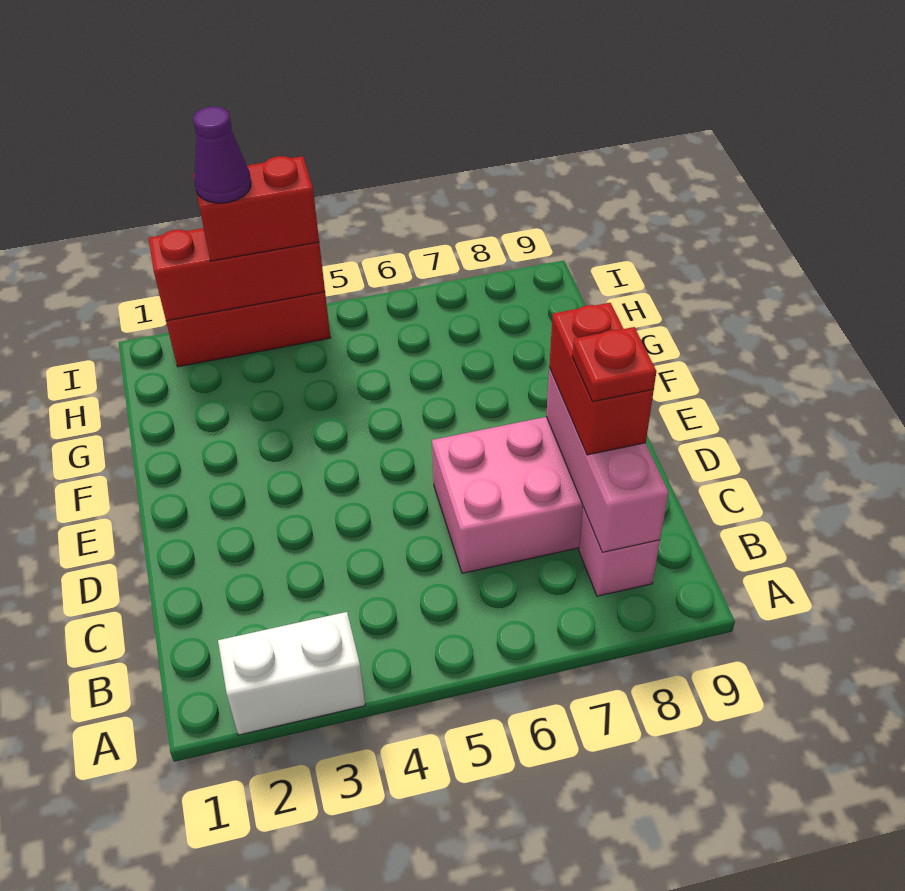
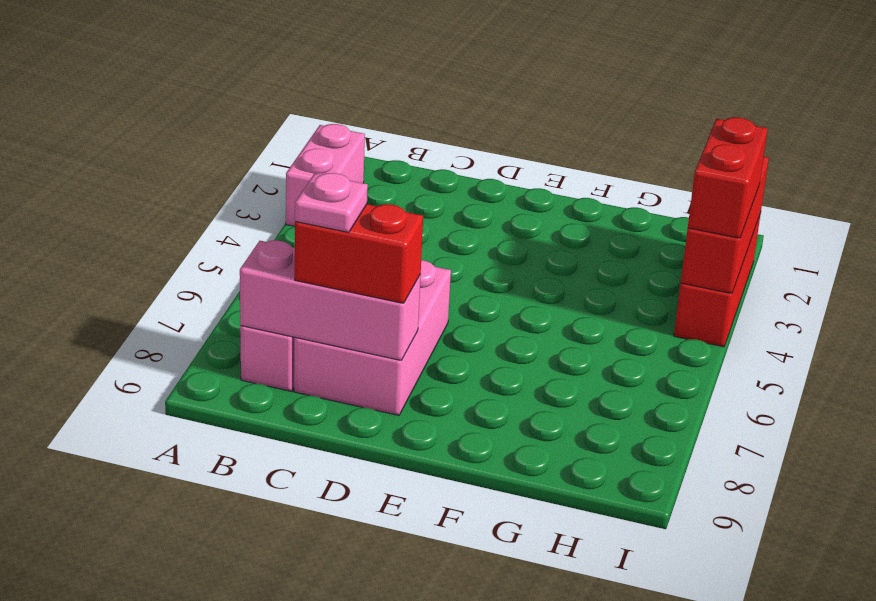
white 1x2 brick [218,612,365,735] -> pink 1x2 brick [286,124,365,226]
red 1x1 plate [572,327,657,402] -> pink 1x1 plate [295,173,368,232]
purple 1x1 cone [193,107,251,203] -> none

